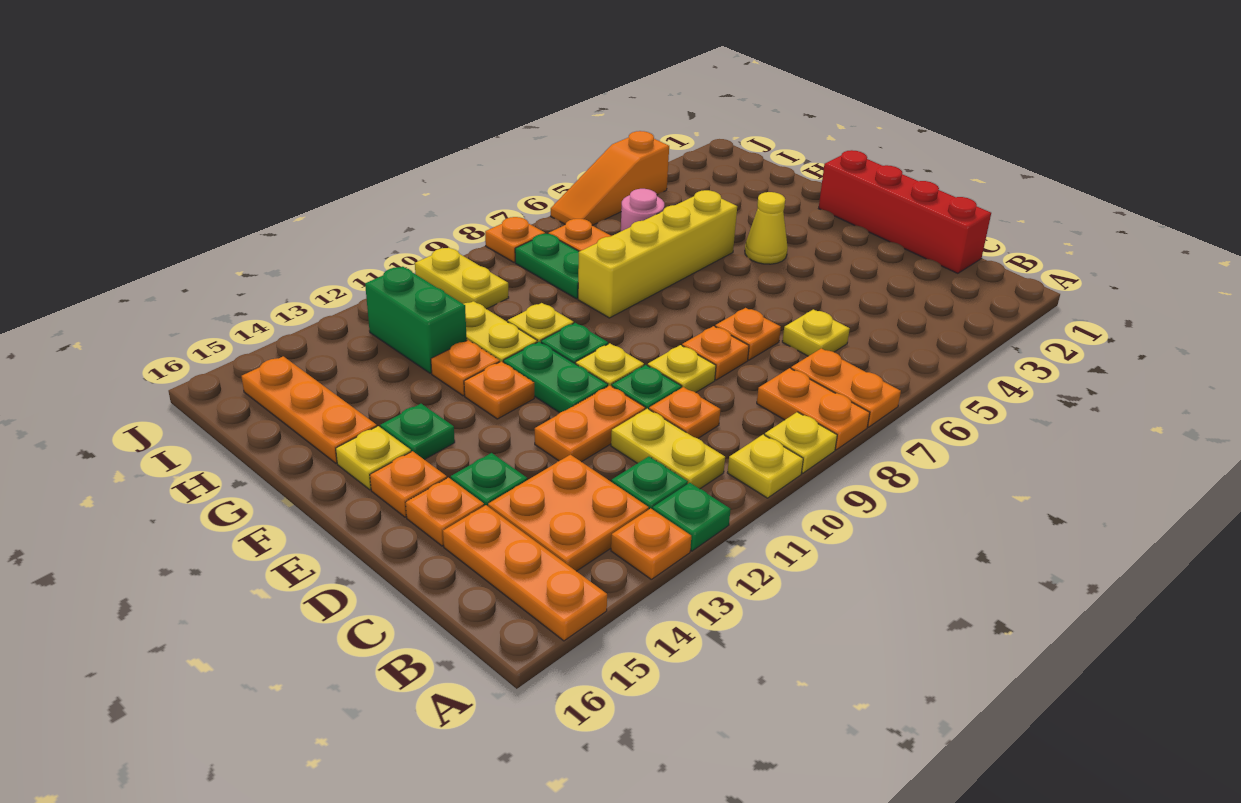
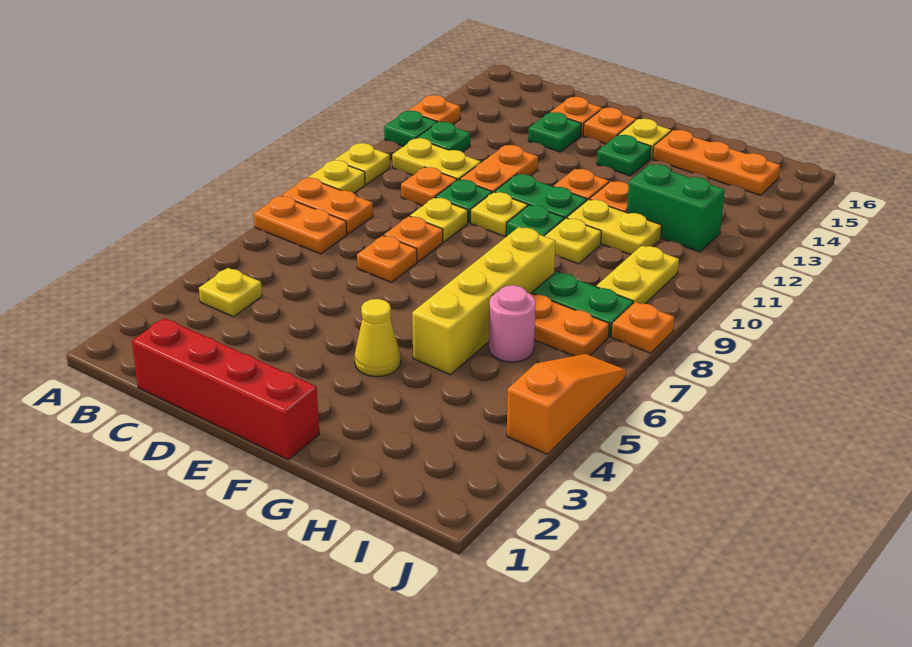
orange 1x3 plate [443,505,607,641] -> none
orange 2x2 plate [488,455,649,571] -> none
yellow 1x1 plate [782,309,850,356] -> yellow 1x1 plate moved to [199,268,262,317]
yellow 1x2 plate [415,248,509,309] -> yellow 1x2 plate turned to [596,245,679,304]

